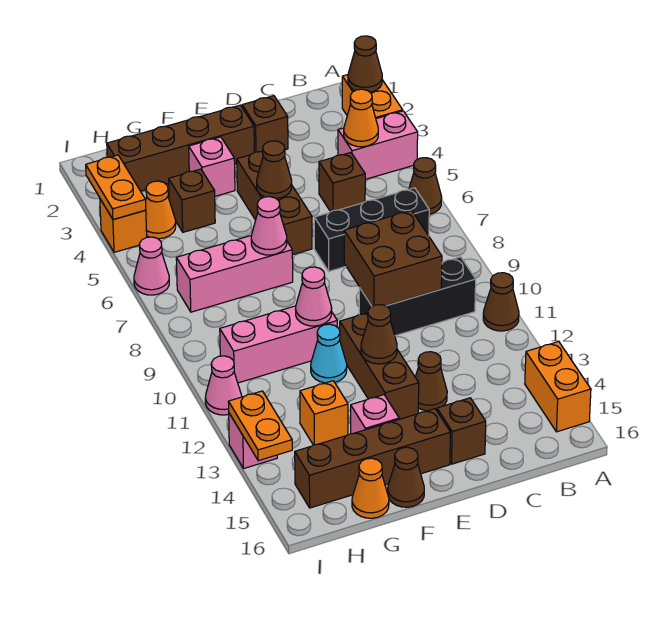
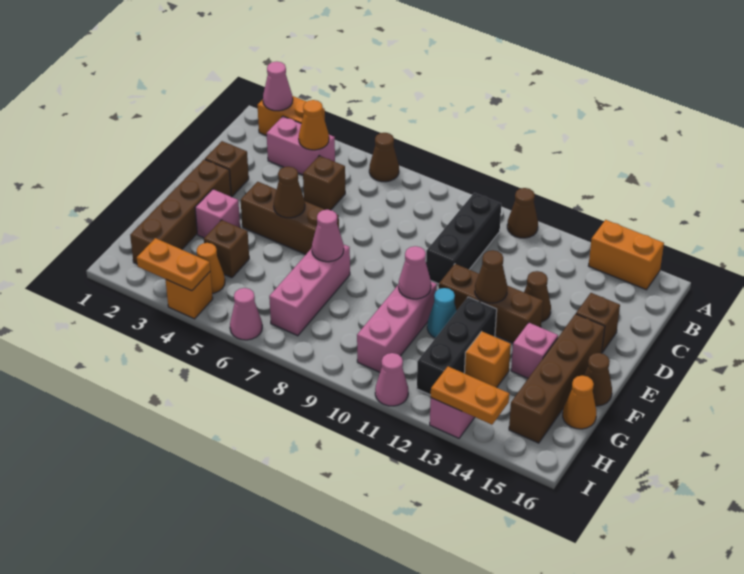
brown 1x1 cone [348,36,382,92] -> pink 1x1 cone [263,62,293,111]
pink 1x2 brick [338,111,418,179] -> pink 1x2 brick turned to [267,116,335,175]
black 1x3 brick [314,188,429,271] -> black 1x3 brick moved to [417,297,497,395]
brown 2x2 brick [344,210,442,306] -> none

